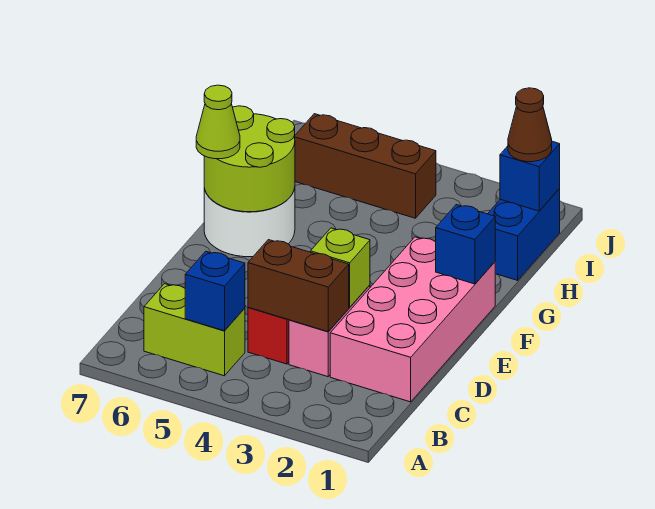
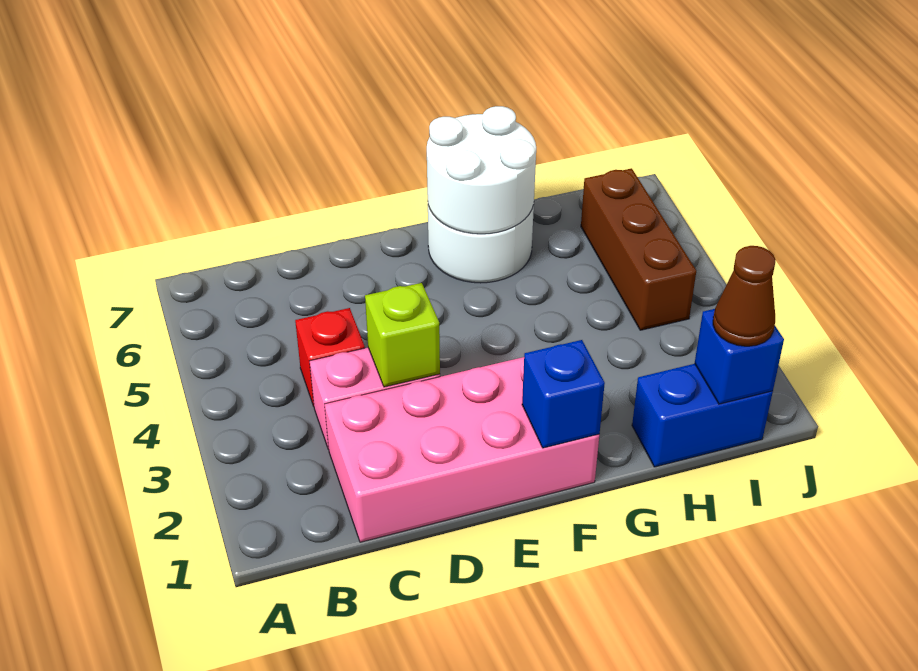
lime 1x2 brick [144,284,245,376] -> none
blue 1x1 brick [185,251,245,331] -> none
brown 1x2 brick [248,240,349,332] -> none
lime 2x2 round brick [204,106,295,212] -> white 2x2 round brick [427,106,536,234]
lime 1x1 cone [196,85,240,159] -> none

